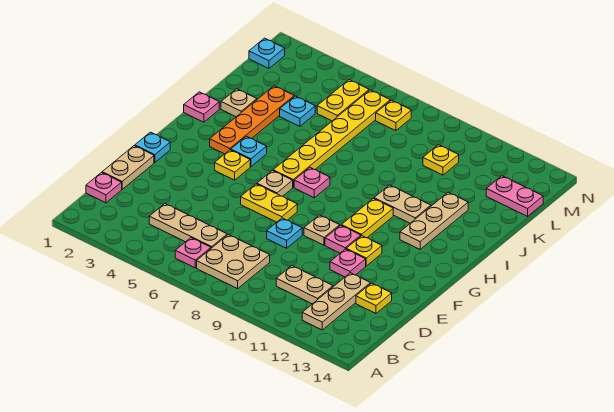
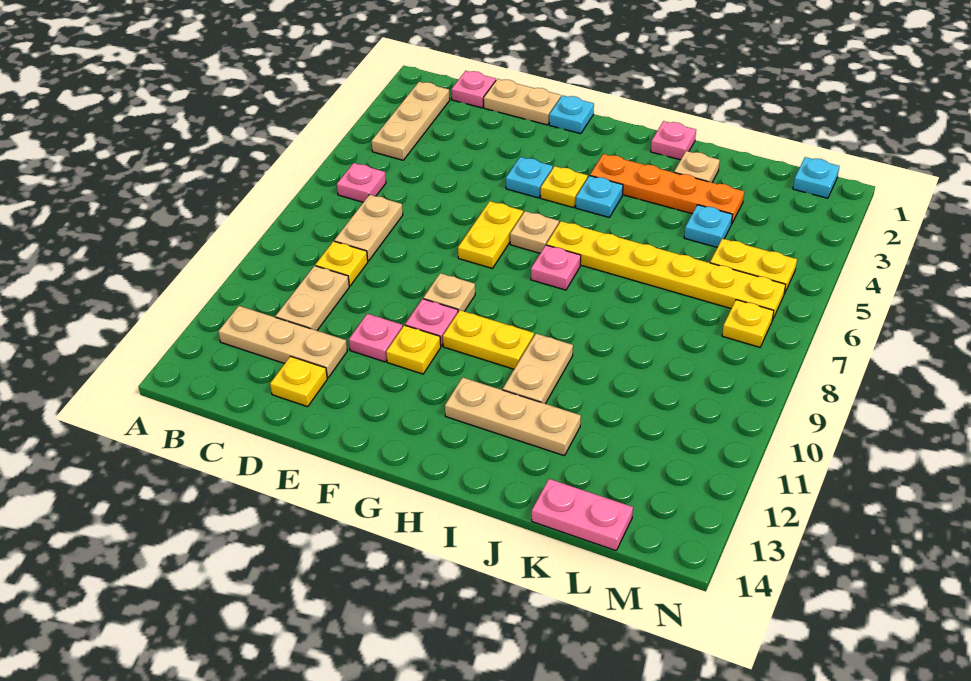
tan 2x2 plate [197,235,270,289] -> tan 1x2 plate [334,195,403,261]
tan 1x3 plate [149,204,227,248] -> tan 1x3 plate moved to [371,82,450,160]
cyan 1x1 plate [267,218,302,248] -> cyan 1x1 plate moved to [506,157,553,198]
yellow 1x1 plate [423,145,459,175] -> yellow 1x1 plate moved to [315,241,368,286]
pink 1x2 plate [486,176,543,216] -> pink 1x2 plate turned to [532,479,633,551]

